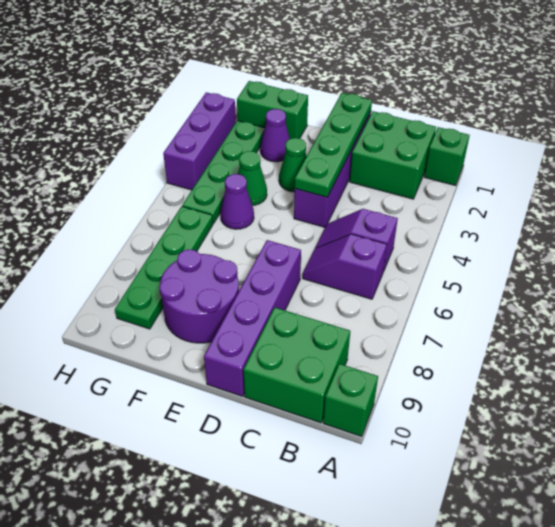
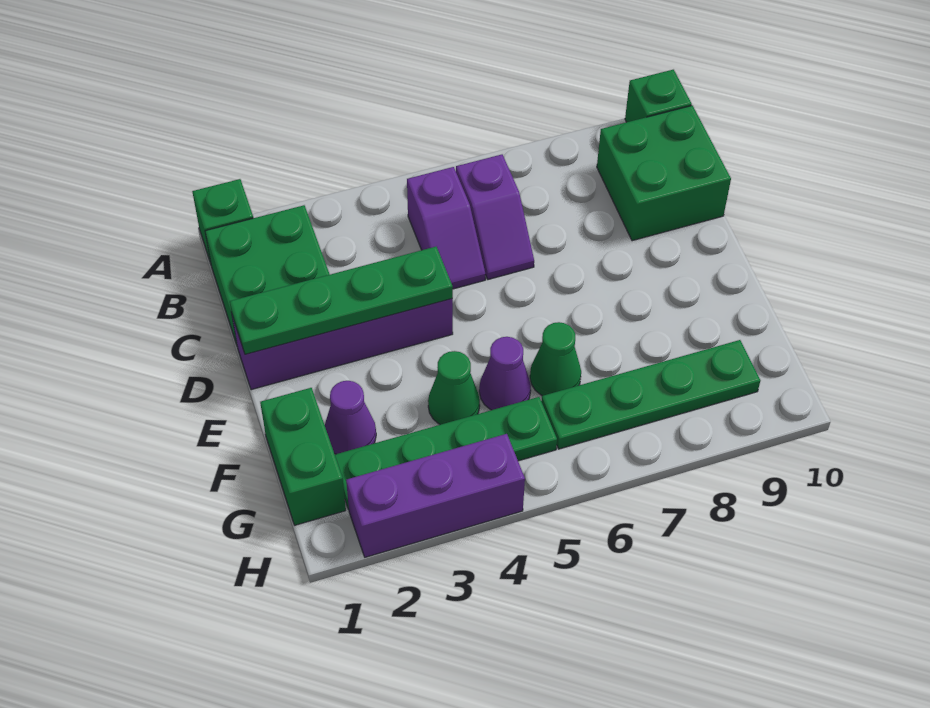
purple 1x4 brick [204,240,301,396] -> none
green 1x1 cone [279,138,307,192] -> green 1x1 cone moved to [530,322,581,396]
purple 2x2 round brick [160,249,239,343] -> none

